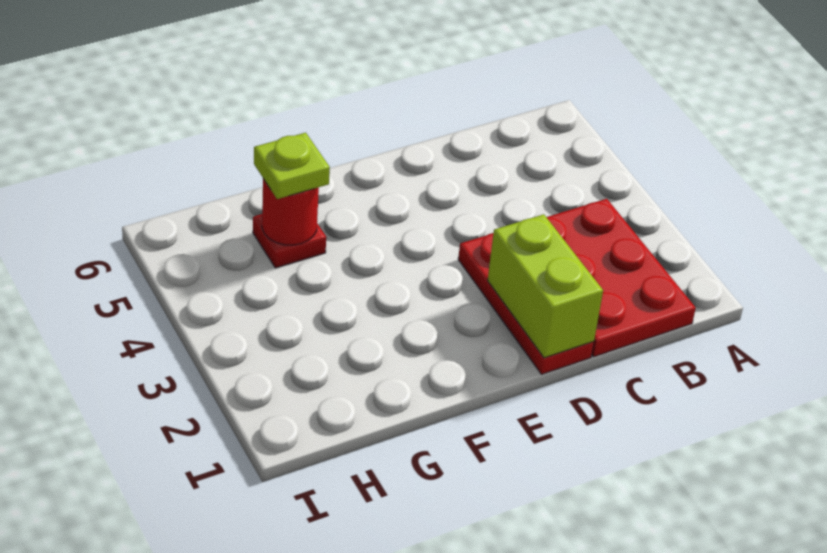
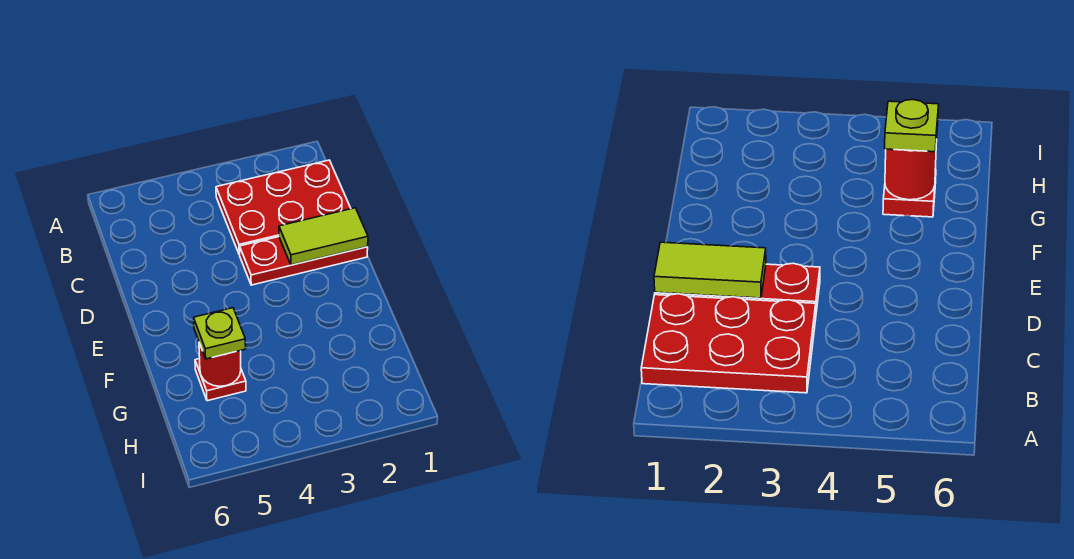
lime 1x2 brick [488,214,603,358] -> lime 1x2 tile [279,208,368,265]

